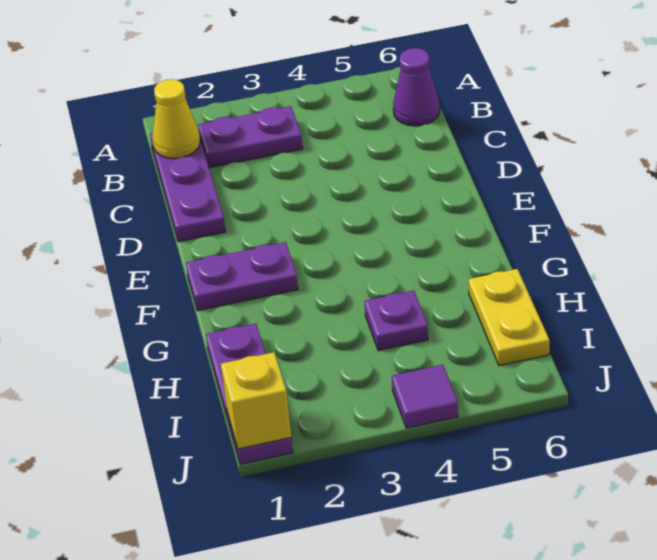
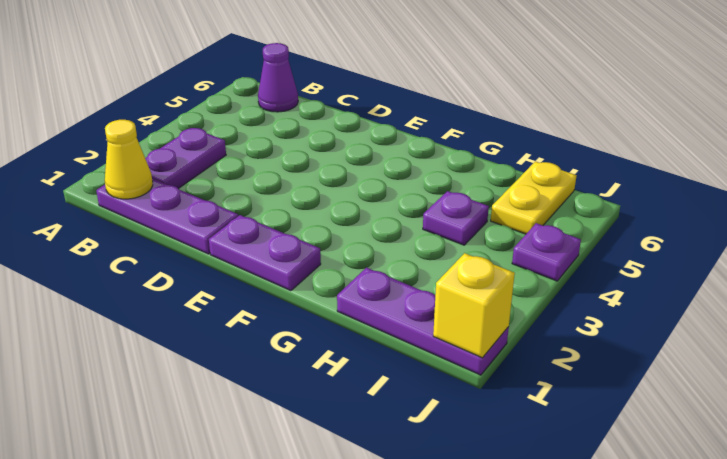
purple 1x2 plate [186,242,298,311] -> purple 1x2 plate turned to [209,215,321,291]
yellow 1x2 plate [469,269,549,366] -> yellow 1x2 plate turned to [491,162,577,234]
purple 1x1 tile [392,365,458,428] -> purple 1x1 plate [512,223,581,281]

